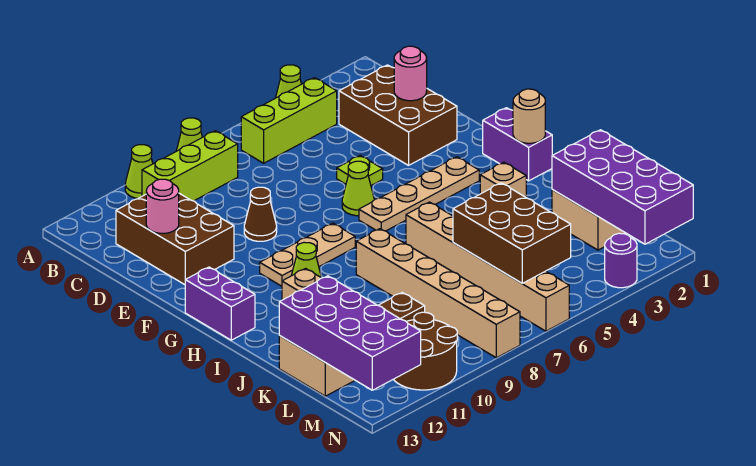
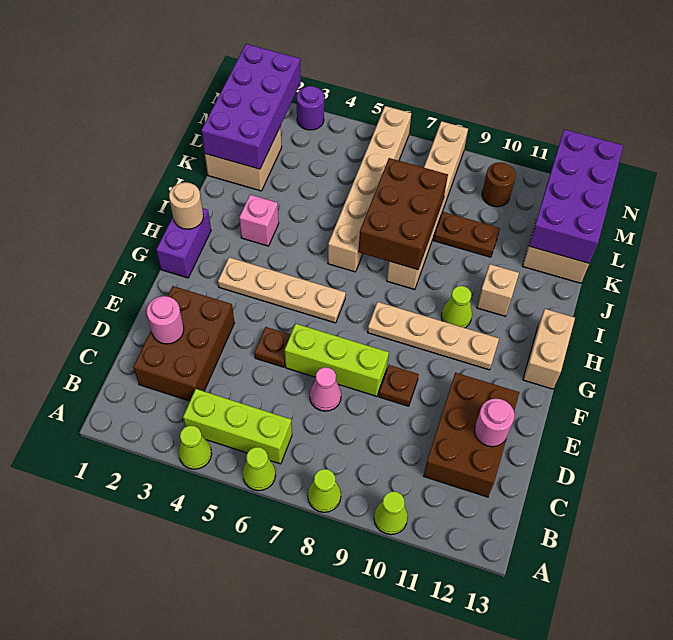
lime 1x3 brick [142,131,238,201] -> lime 1x3 brick moved to [285,324,389,396]
none -> pink 1x1 cone [310,367,341,411]
lime 1x1 plate [337,155,383,185] -> brown 1x1 plate [254,327,291,367]
brown 1x1 cone [244,187,277,241] -> brown 1x1 plate [379,365,419,406]
lime 1x1 cone [342,161,374,216] -> lime 1x1 cone moved to [243,447,276,491]
tan 1x3 plate [260,223,355,286] -> tan 1x4 plate [368,302,499,370]
purple 1x2 brick [185,267,255,340] -> tan 1x2 brick [523,309,575,389]
tan 1x1 brick [480,162,526,197] -> pink 1x1 brick [239,195,279,246]
brown 2x3 brick [453,183,571,283] -> brown 2x3 brick moved to [358,158,448,270]
brown 2x2 round brick [393,312,457,390] -> brown 1x1 round brick [482,162,516,207]

